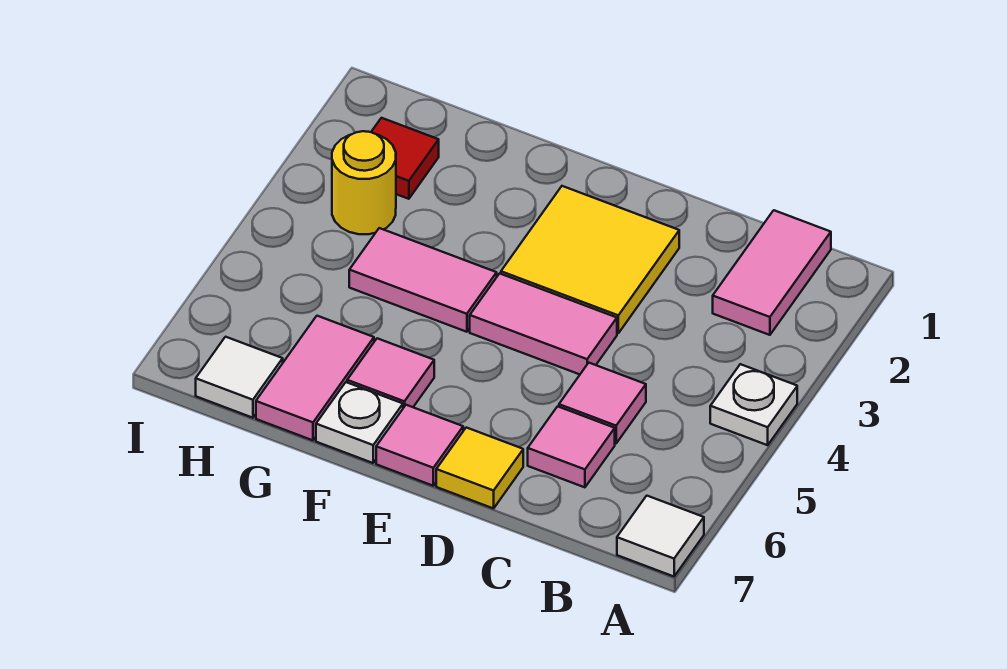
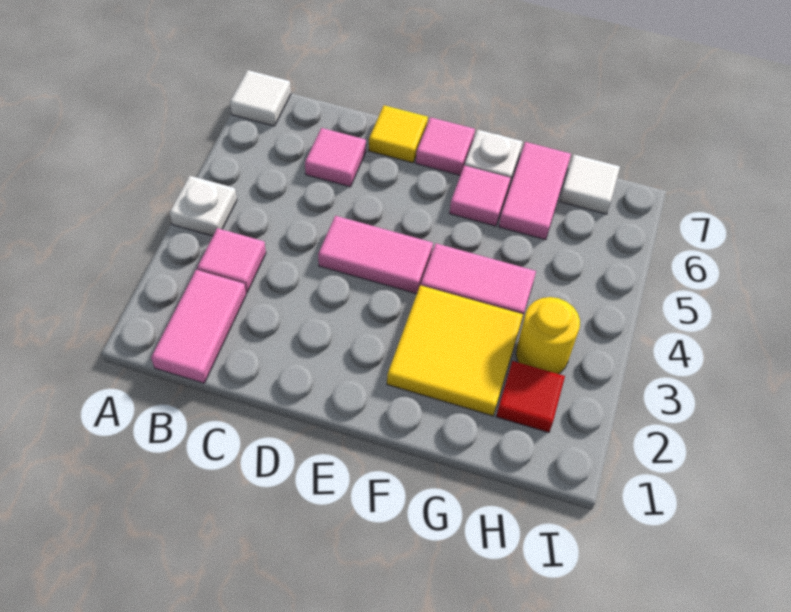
pink 1x1 tile [559,363,646,444] -> pink 1x1 tile moved to [197,228,266,293]
yellow 2x2 tile [501,186,679,333] -> yellow 2x2 tile moved to [387,285,523,416]

